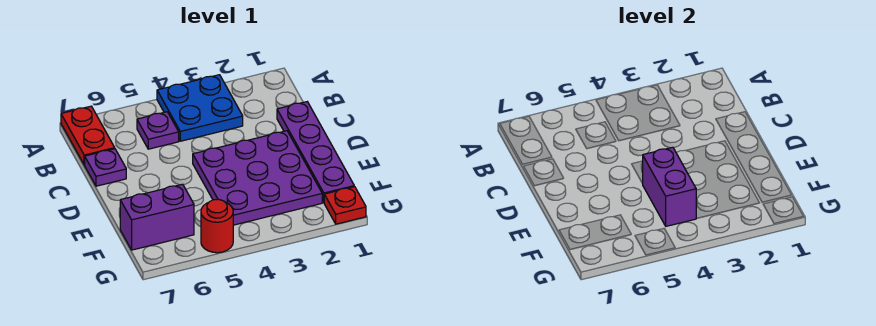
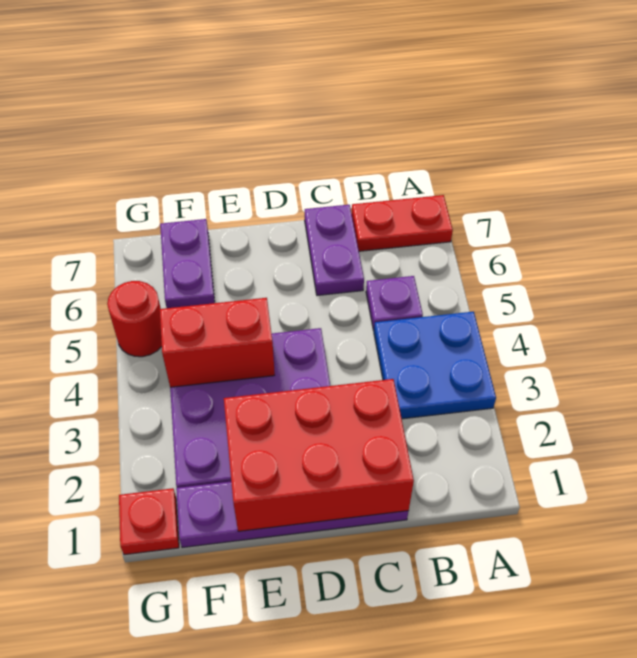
none -> red 2x3 brick [224,379,414,531]
purple 1x1 plate [85,149,126,186] -> purple 1x2 plate [305,205,364,295]
purple 1x2 brick [642,147,697,226] -> red 1x2 brick [160,298,275,387]
purple 1x2 brick [120,184,194,250] -> purple 1x2 plate [160,219,215,308]

